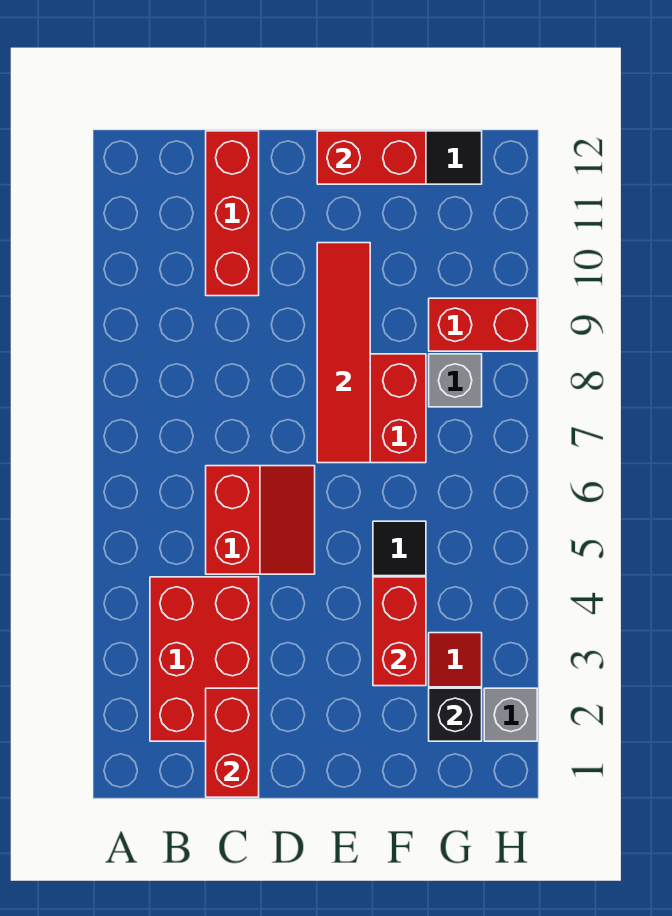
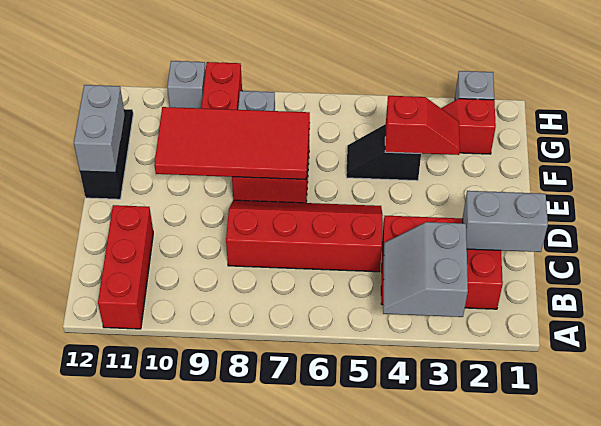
none -> grey 2x2 slope [383,222,468,317]
red 1x2 brick [206,688,259,797] -> grey 1x2 brick [463,191,548,252]
red 2x2 slope [206,466,315,574] -> red 2x4 slope [226,200,383,272]
red 1x3 brick [206,131,259,296] -> red 1x3 brick turned to [98,205,153,329]
red 1x4 tile [317,243,370,463] -> red 2x4 tile [154,107,310,180]
red 1x2 brick [317,131,426,184] -> grey 1x2 brick [74,85,125,172]
red 1x2 brick [373,577,426,686] -> red 1x2 slope [385,96,460,155]
black 1x1 brick [429,688,482,741] -> none
none -> grey 1x1 brick [167,61,206,108]

